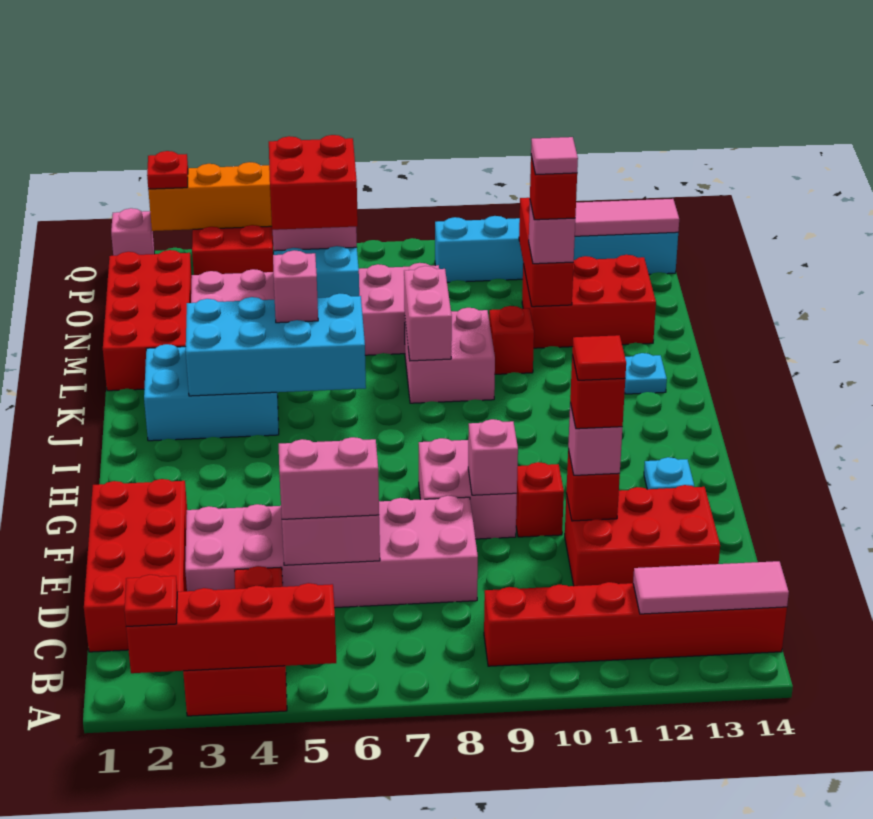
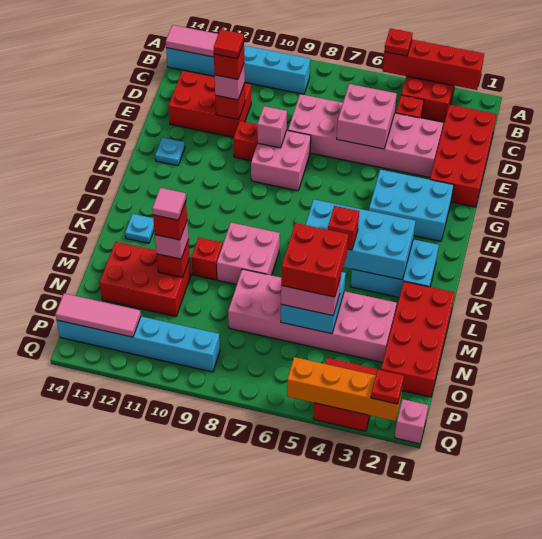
red 1x1 plate [124,575,177,626] -> red 1x1 plate moved to [384,28,413,56]
red 1x6 brick [484,582,787,666] -> cyan 1x6 brick [166,46,310,94]
pink 1x2 brick [279,437,379,519] -> none
none -> cyan 2x3 brick [369,170,454,241]
pink 1x1 brick [273,250,318,323] -> red 1x1 brick [328,206,359,250]
pink 1x2 brick [404,266,452,361] -> none
red 1x3 brick [519,198,574,307] -> red 1x1 brick [157,240,190,278]

